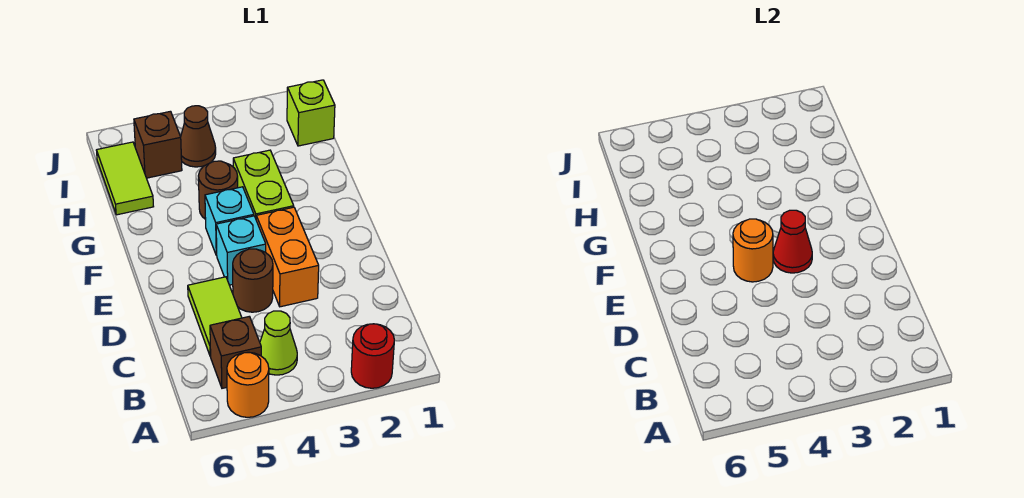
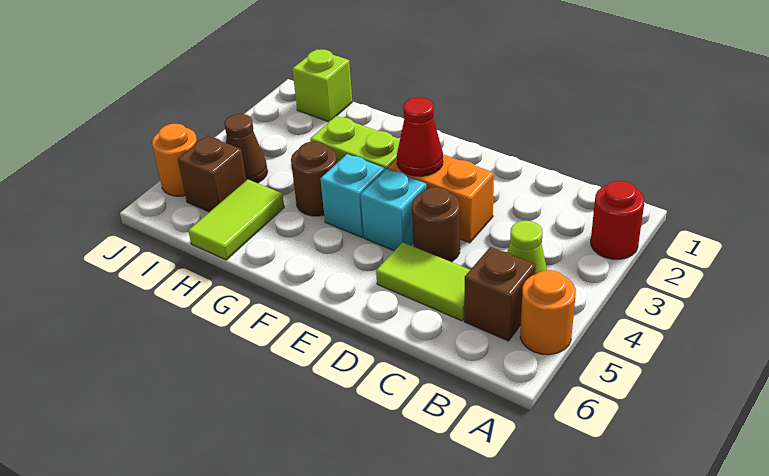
orange 1x1 round brick [733,219,773,282] -> orange 1x1 round brick moved to [152,124,197,196]
lime 1x2 tile [97,142,154,215] -> lime 1x2 tile turned to [188,180,284,260]

